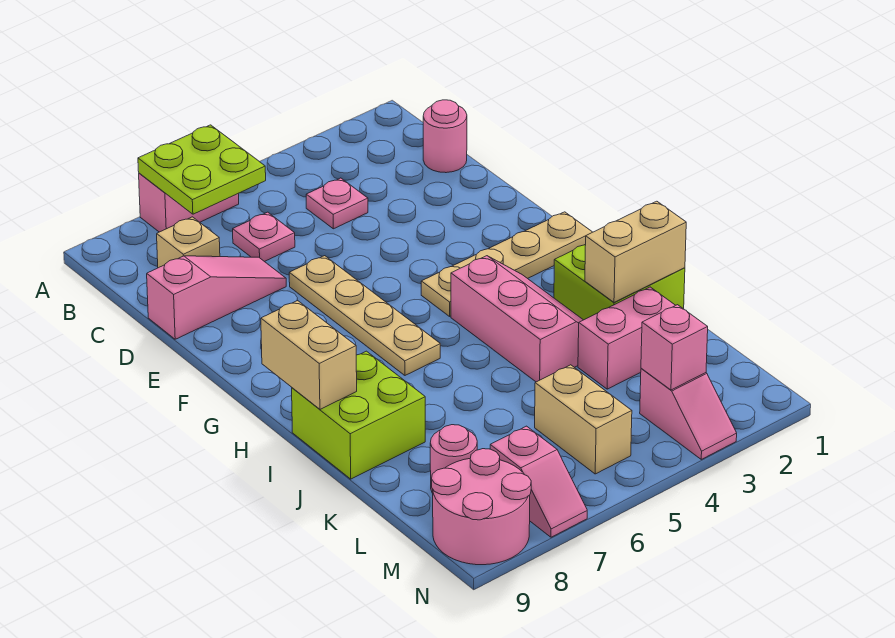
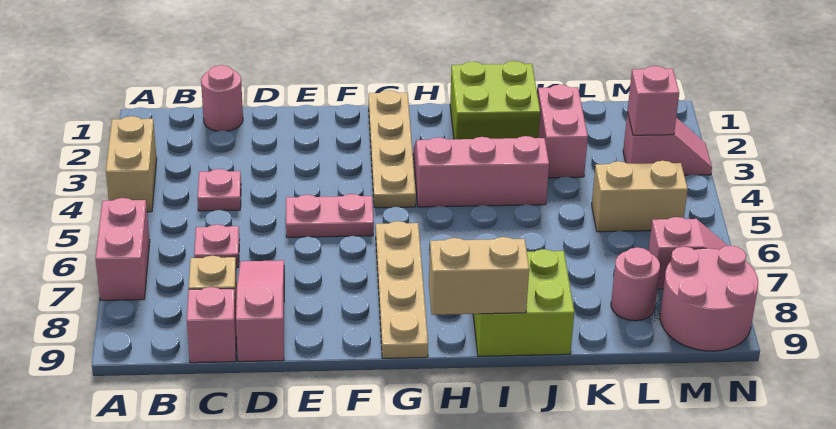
lime 2x2 plate [138,125,266,214] -> none
none -> pink 1x1 brick [187,287,237,363]
none -> pink 1x2 plate [286,194,374,237]
tan 1x4 plate [289,256,440,375] -> tan 1x4 plate turned to [376,221,428,358]
tan 1x2 brick [585,201,686,302] -> tan 1x2 brick moved to [106,116,157,212]

